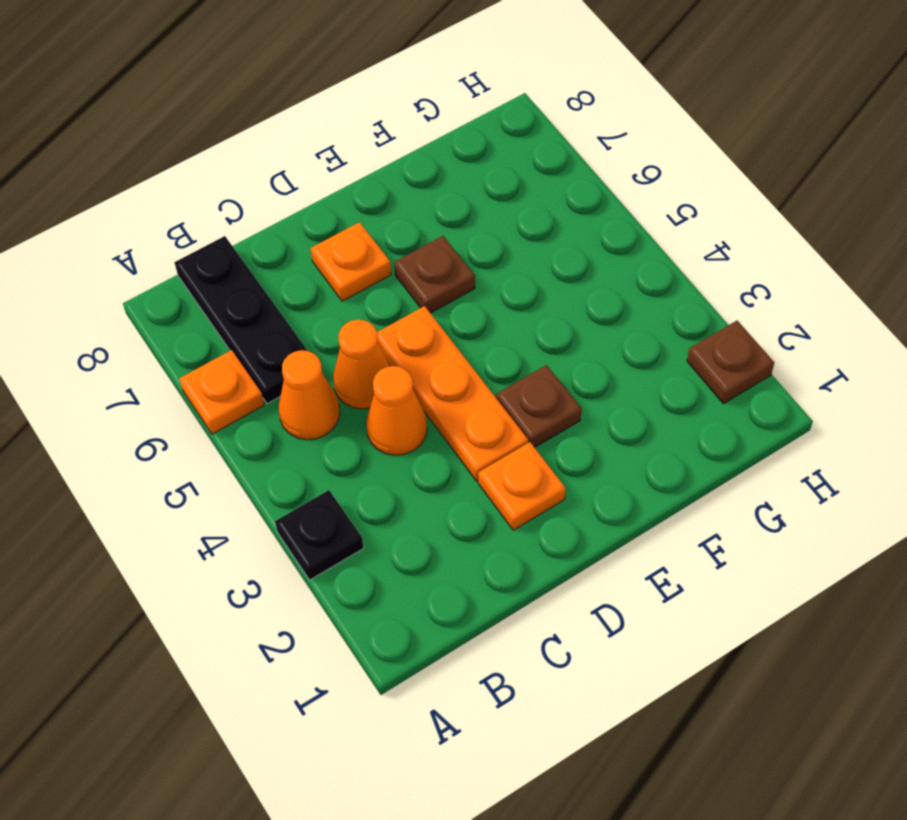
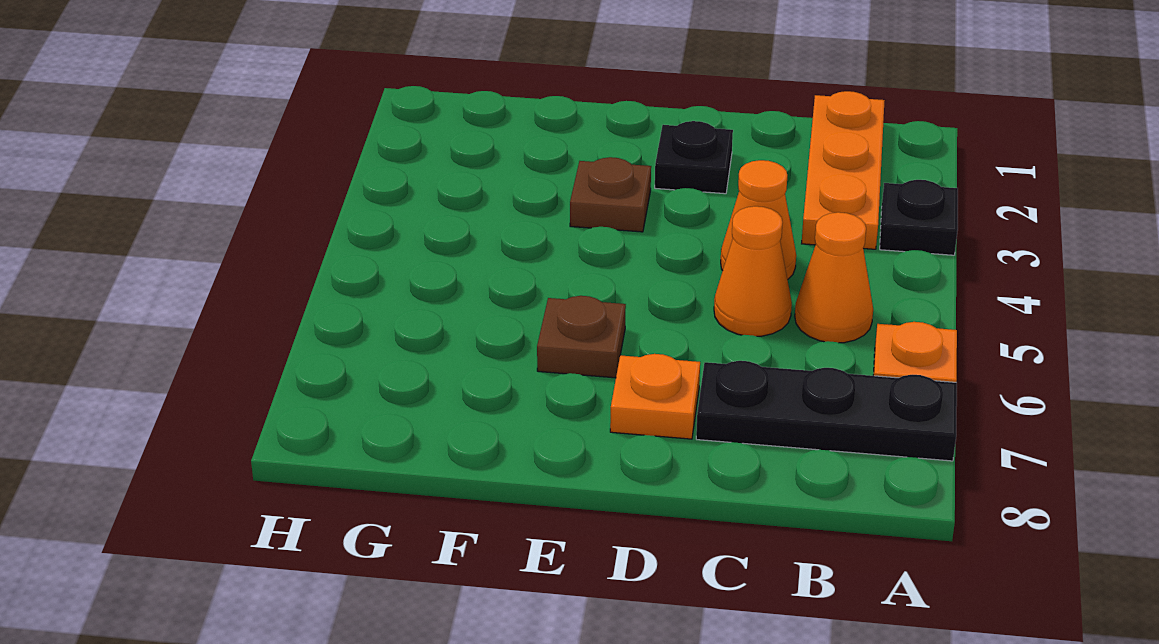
black 1x3 plate [174,236,308,404] -> black 1x3 plate turned to [696,361,957,461]
orange 1x1 plate [478,442,566,530] -> black 1x1 plate [655,121,733,194]
orange 1x3 plate [377,306,528,481] -> orange 1x3 plate moved to [802,91,885,249]
brown 1x1 plate [687,321,774,404] -> none

